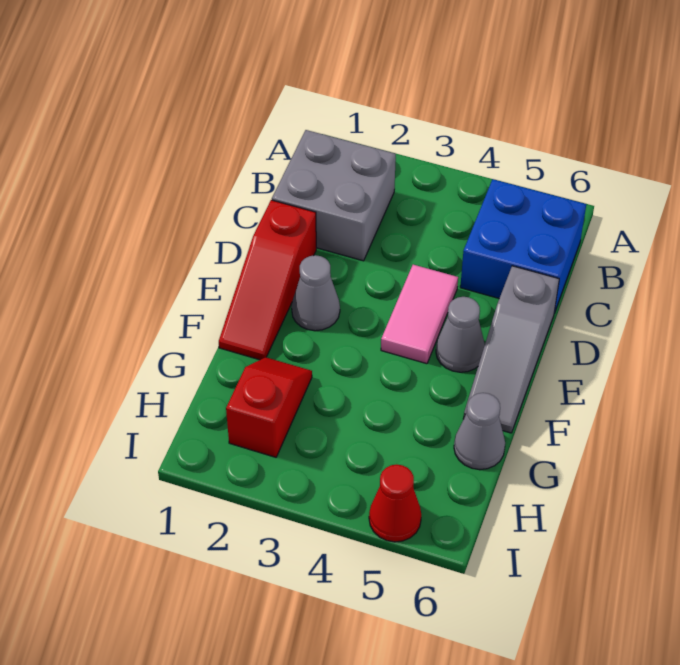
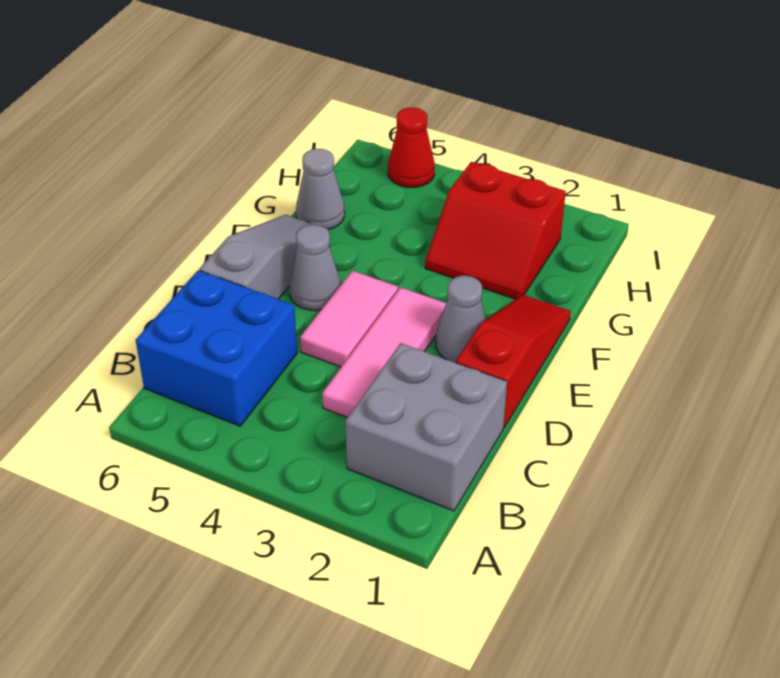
none -> pink 1x3 tile [322,287,446,417]
red 1x2 slope [226,357,312,457] -> red 2x2 slope [425,162,566,299]

